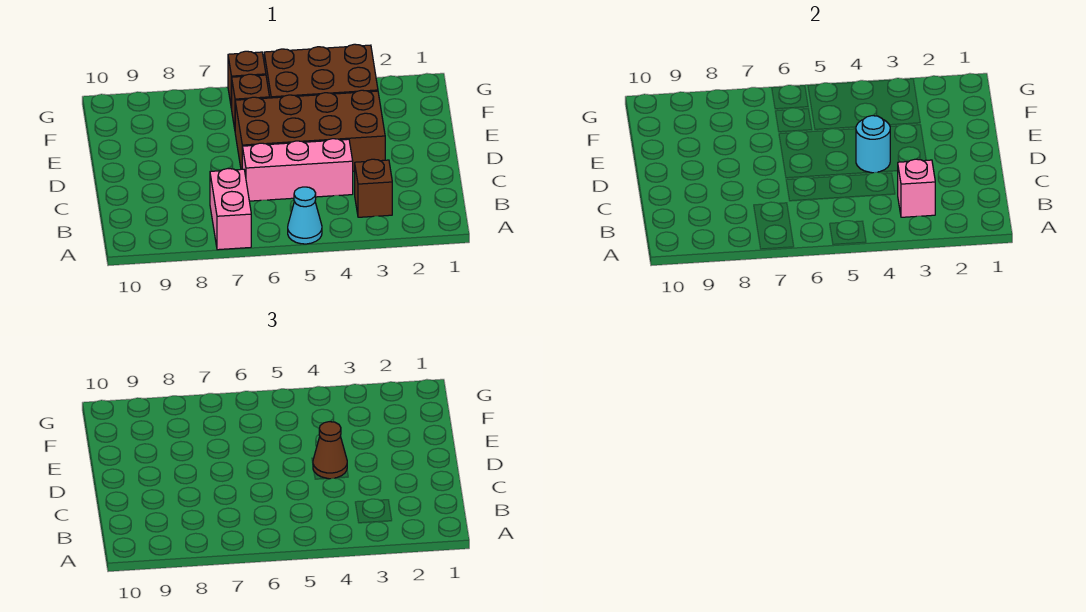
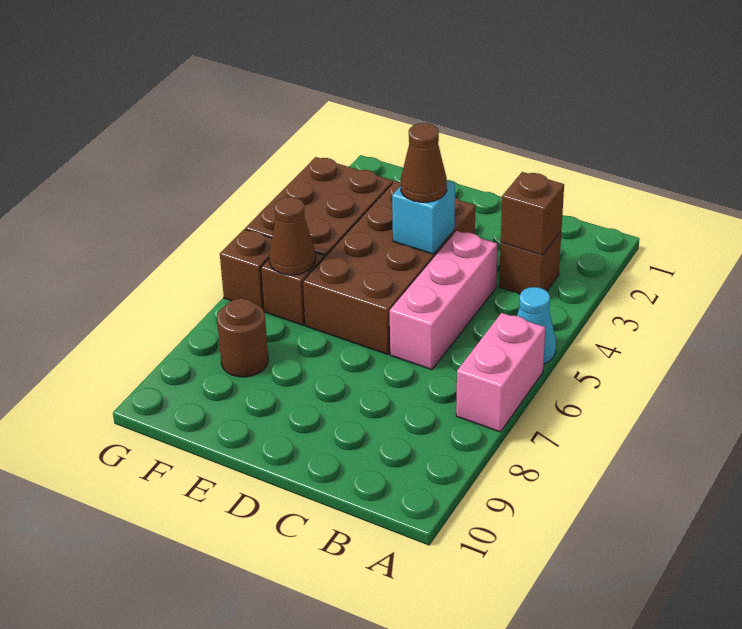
pink 1x2 brick [210,168,251,250] -> pink 1x2 brick turned to [456,313,545,432]
pink 1x1 brick [898,159,935,217] -> brown 1x1 brick [501,172,564,255]
cyan 1x1 round brick [856,116,890,173] -> cyan 1x1 brick [392,181,455,254]
none -> brown 1x1 cone [269,197,316,275]
none -> brown 1x1 round brick [217,298,268,377]

